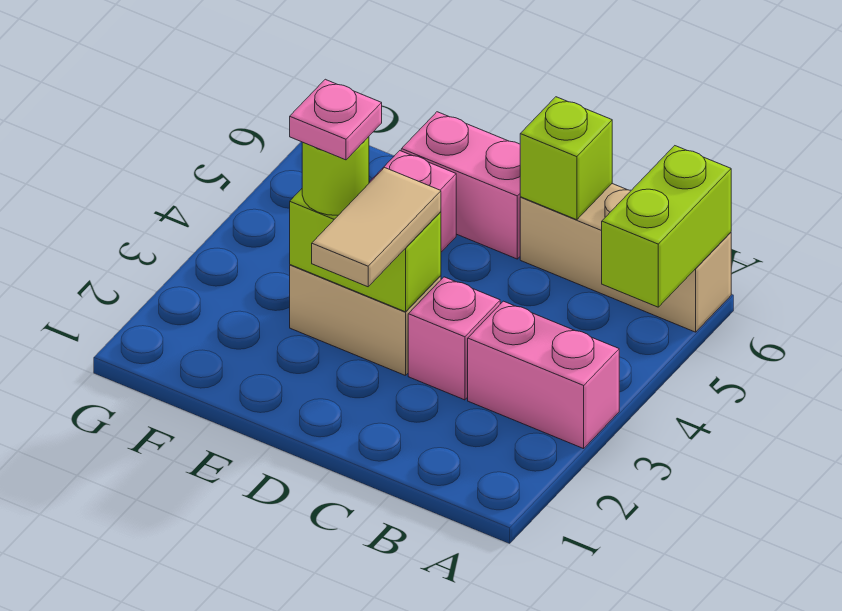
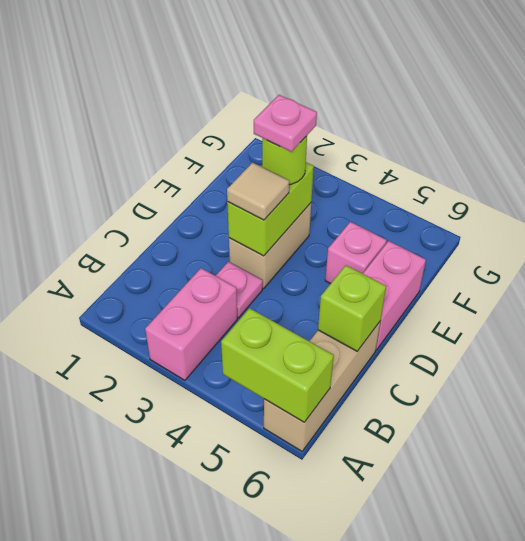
pink 1x1 brick [408,277,500,400] -> pink 1x1 plate [216,262,263,318]
tan 1x2 tile [312,168,441,287] -> tan 1x1 tile [227,163,289,220]

